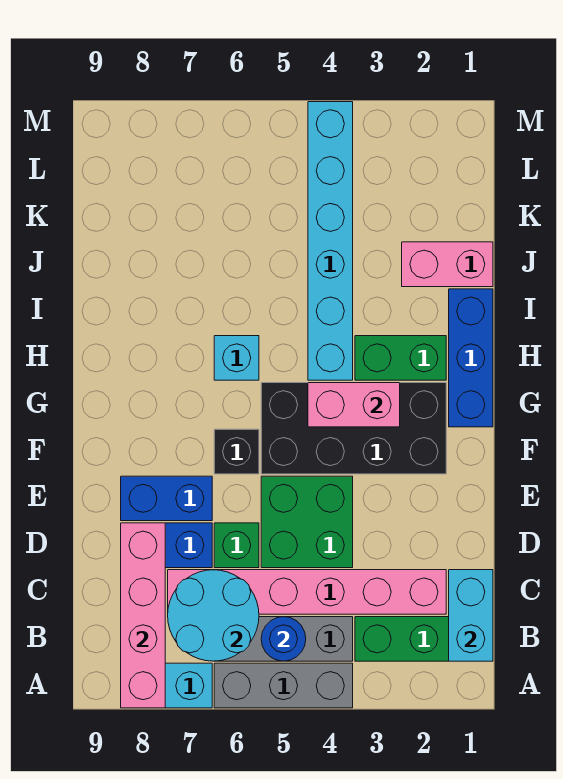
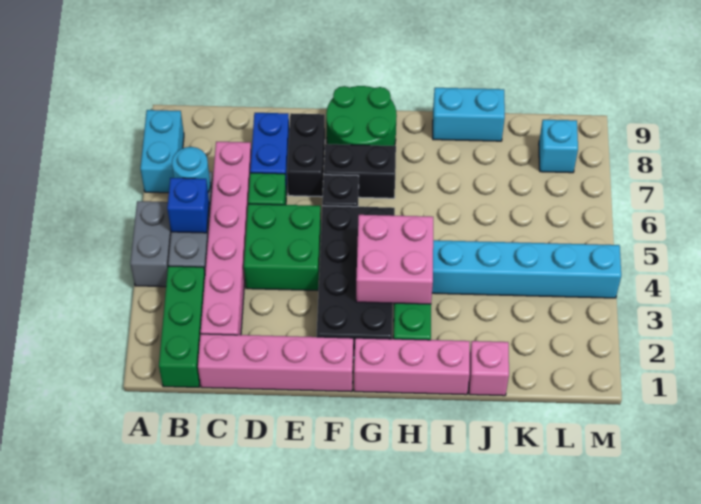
grey 1x3 brick [214,663,353,708] -> grey 1x2 brick [130,201,171,287]
pink 1x4 brick [121,523,165,708] -> pink 1x4 brick moved to [198,334,353,392]
cyan 1x2 brick [449,570,493,661] -> cyan 1x2 brick moved to [433,88,505,141]
blue 1x1 round brick [261,617,306,661] -> blue 1x1 brick [167,178,209,233]
cyan 2x2 round brick [168,570,259,661] -> cyan 1x1 round brick [172,147,211,192]
blue 1x2 brick [121,476,212,521] -> black 1x2 brick [287,113,325,197]
none -> black 1x2 brick [324,144,396,198]
none -> green 2x2 round brick [326,86,397,146]
blue 1x3 brick [449,289,493,427] -> pink 1x3 brick [354,338,470,395]
pink 1x2 brick [308,383,400,427] -> pink 2x2 brick [356,215,433,304]
cyan 1x1 brick [214,336,259,380] -> cyan 1x1 brick moved to [539,120,578,173]
pink 1x2 brick [402,242,493,287] -> pink 1x1 brick [469,341,509,396]

